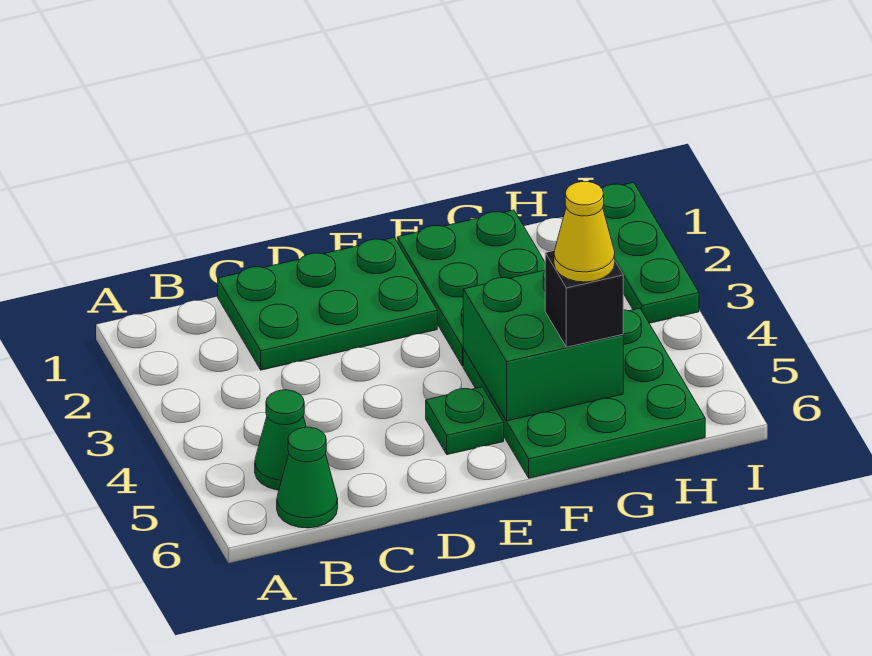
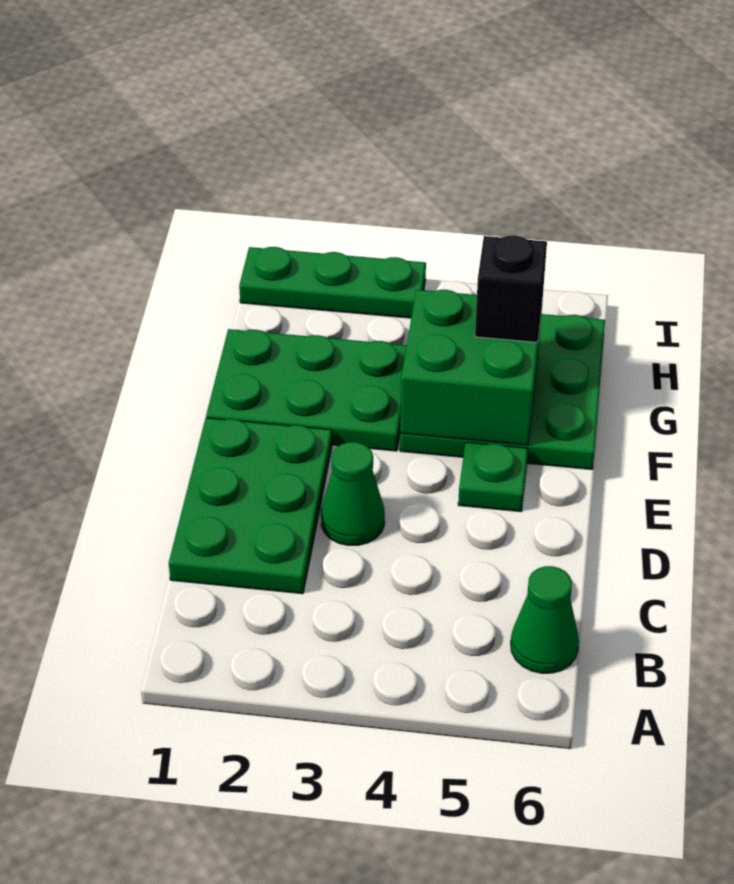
green 1x1 cone [255,390,306,490] -> green 1x1 cone moved to [321,442,385,545]
yellow 1x1 cone [554,182,615,282] -> none

